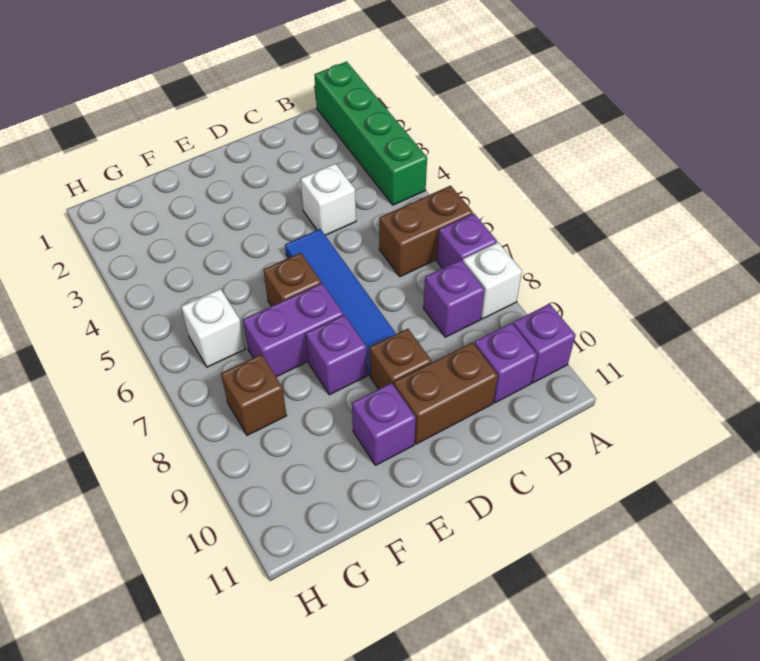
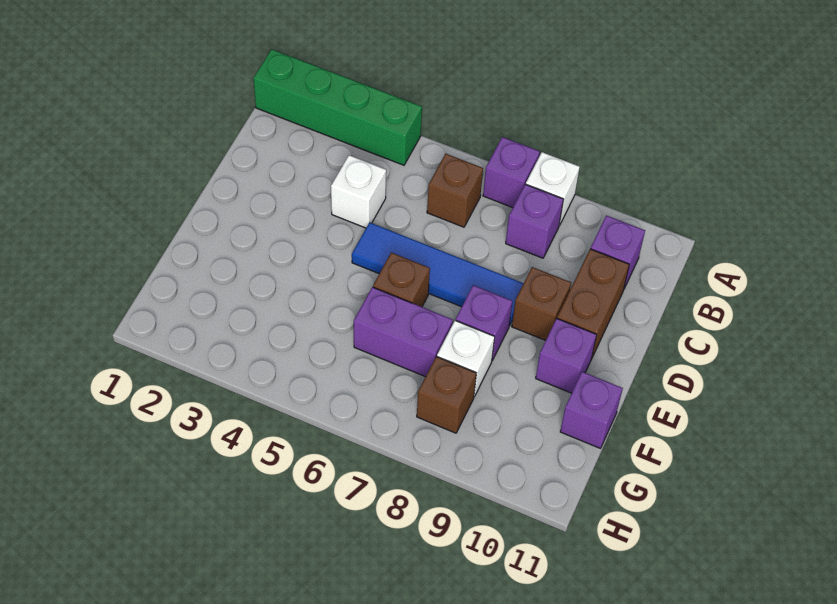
brown 1x2 brick [379,186,473,277] -> brown 1x1 brick [427,154,483,227]
purple 1x1 brick [513,304,576,383] -> purple 1x1 brick moved to [560,372,623,448]
purple 1x2 brick [243,283,343,377] -> purple 1x2 brick turned to [354,287,453,377]
white 1x1 brick [181,289,245,367] -> white 1x1 brick moved to [437,320,495,397]

